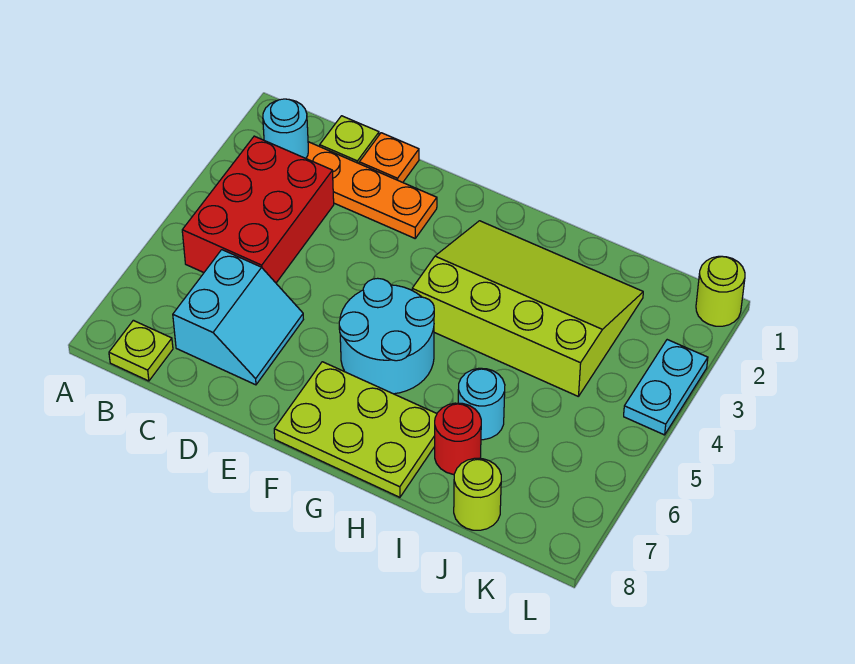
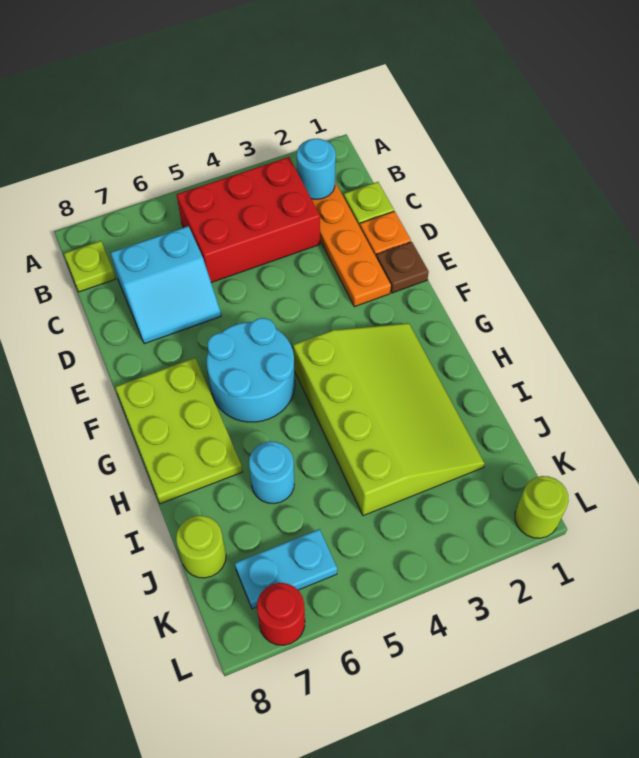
none -> brown 1x1 plate [376,242,429,293]
red 1x1 round brick [435,403,481,475] -> red 1x1 round brick moved to [257,583,305,645]
cyan 1x2 plate [624,340,708,435] -> cyan 1x2 plate moved to [235,529,337,609]

